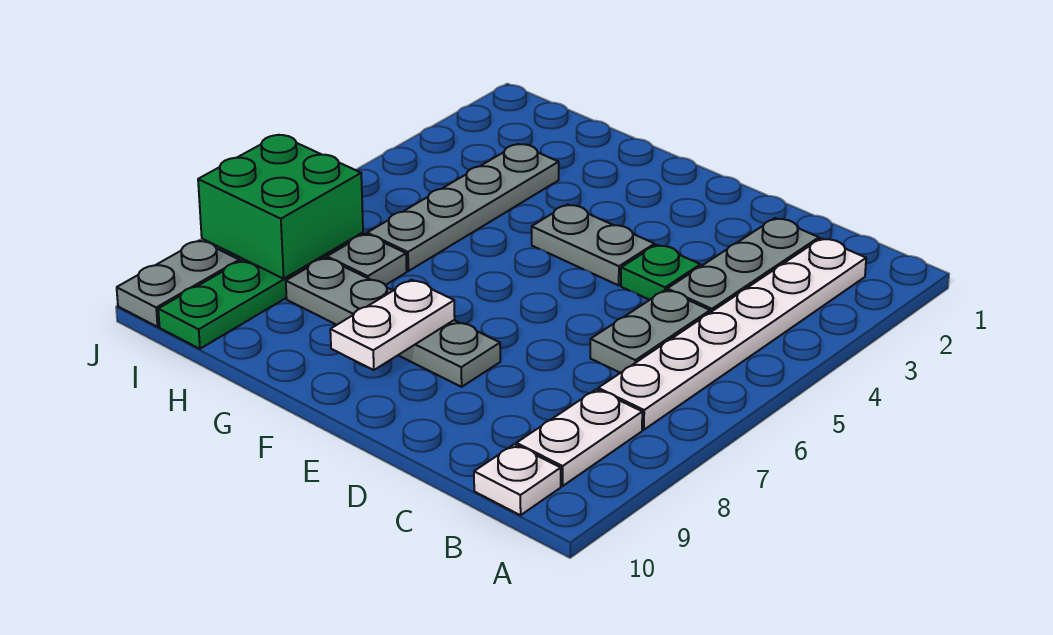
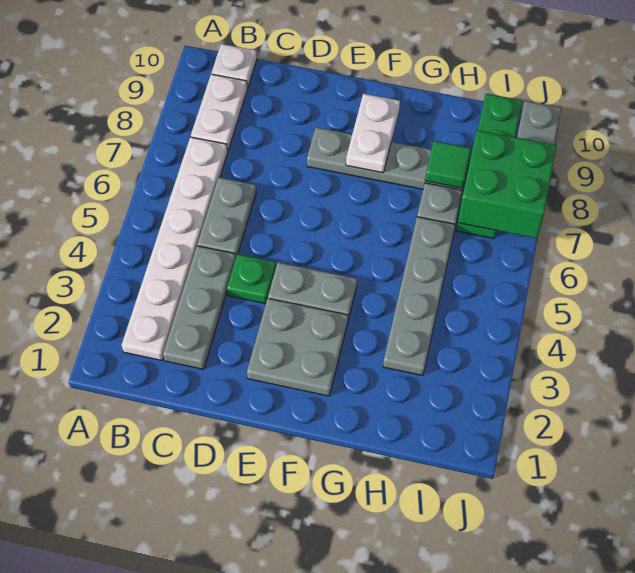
none -> grey 2x2 plate [247,299,348,396]
none -> green 1x1 tile [425,141,471,188]

